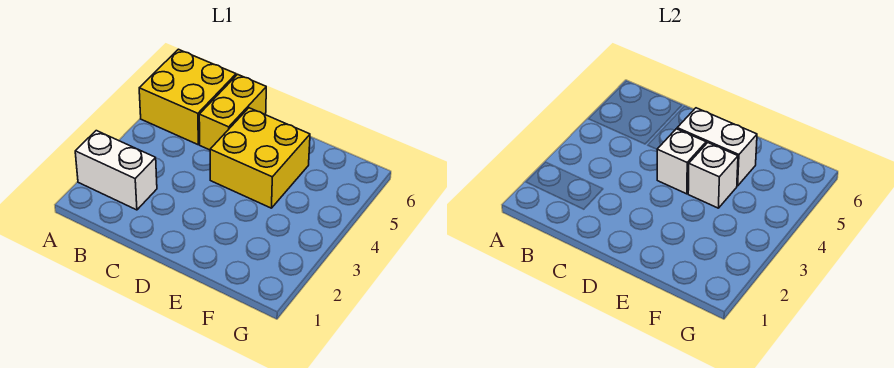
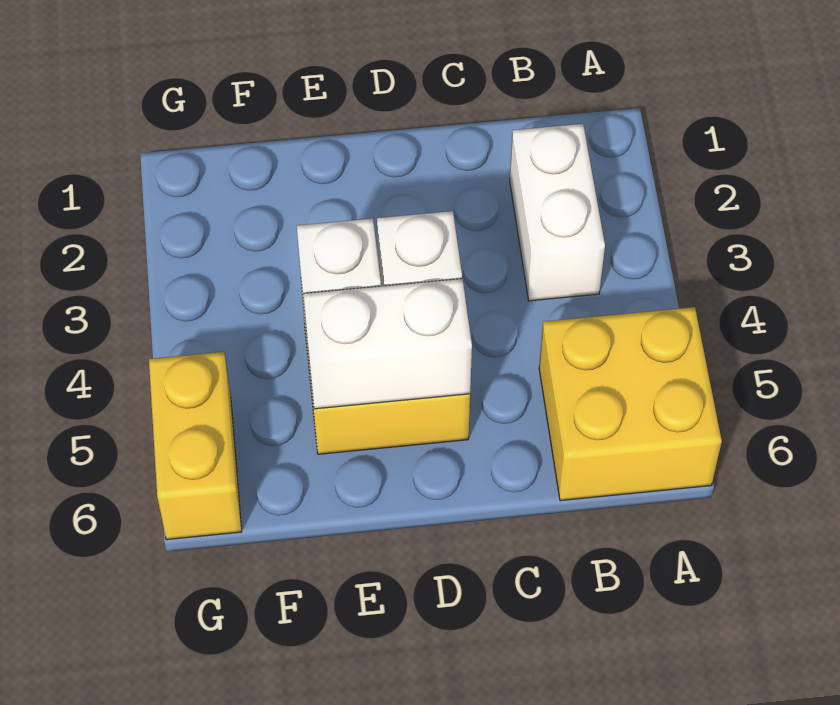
white 1x2 brick [75,131,157,210] -> white 1x2 brick turned to [510,124,605,301]
yellow 1x2 brick [199,74,266,150] -> yellow 1x2 brick moved to [149,352,242,540]

